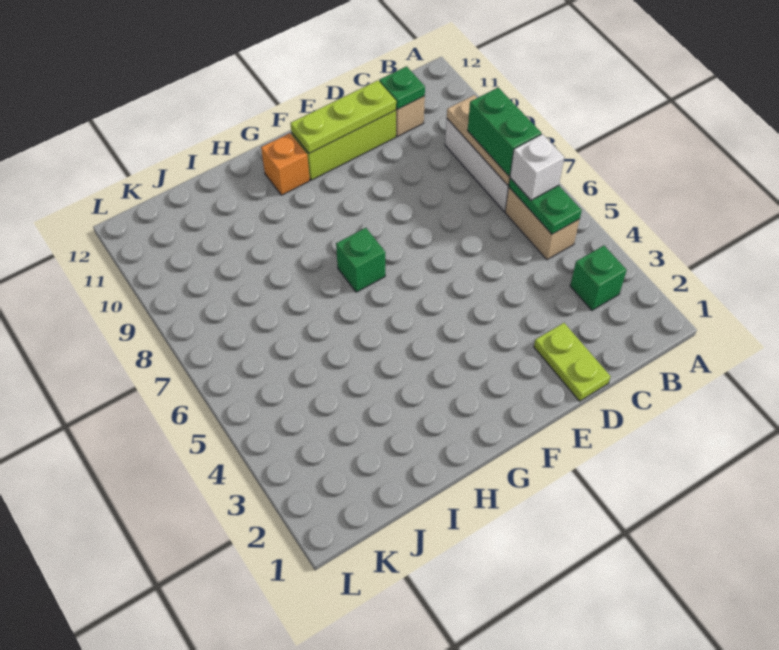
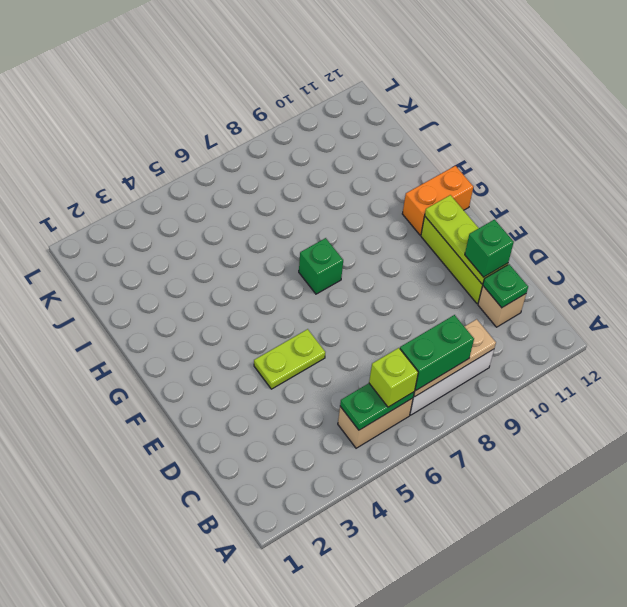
green 1x1 brick [570,246,627,310] -> green 1x1 brick moved to [465,220,514,277]
white 1x1 brick [510,134,564,200] -> lime 1x1 brick [369,348,418,407]
lime 1x2 plate [534,323,611,401] -> lime 1x2 plate moved to [254,329,325,389]
orange 1x1 brick [261,133,310,195] -> orange 1x2 brick [402,166,473,235]

